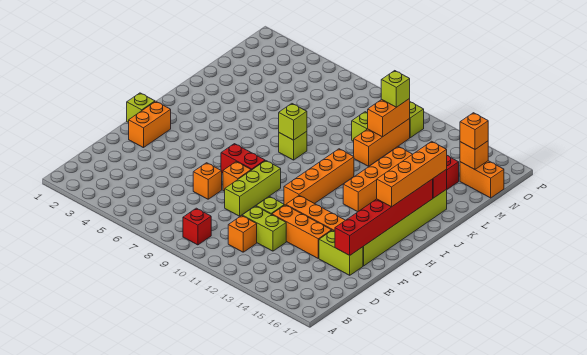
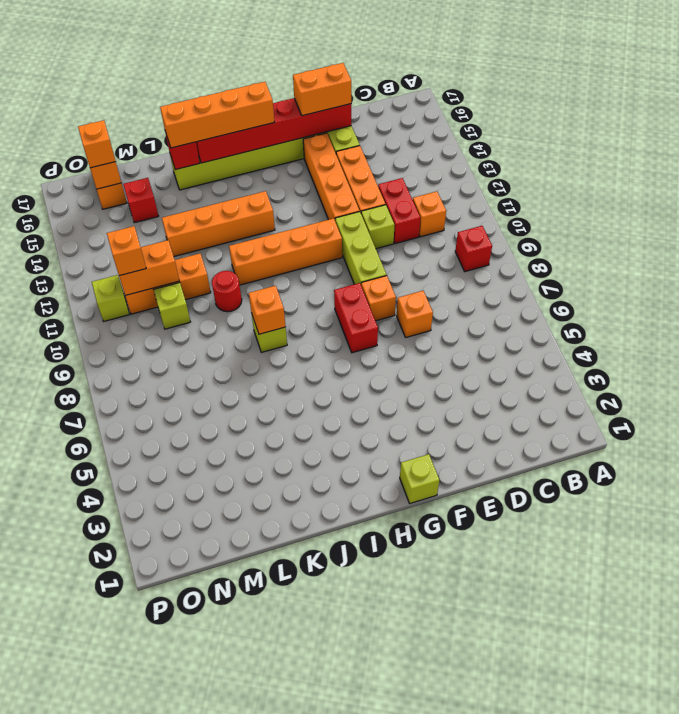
lime 1x2 brick [242,206,286,251] -> red 1x2 brick [378,178,420,244]
lime 1x3 brick [225,161,281,216] -> lime 1x3 brick turned to [335,212,386,284]
orange 1x2 brick [129,101,171,148] -> orange 1x2 brick moved to [293,63,351,116]
lime 1x1 brick [279,104,307,140] -> orange 1x1 brick [249,286,286,334]
none -> red 1x1 round brick [212,271,242,312]
lime 1x1 brick [381,71,410,107] -> orange 1x1 brick [107,226,146,276]

